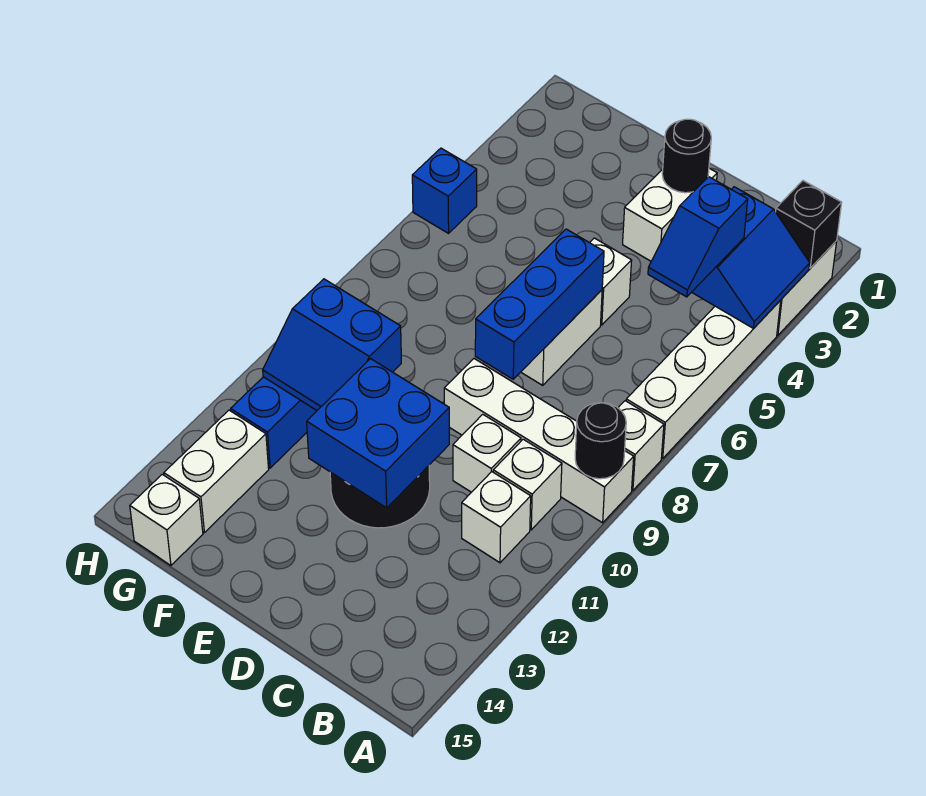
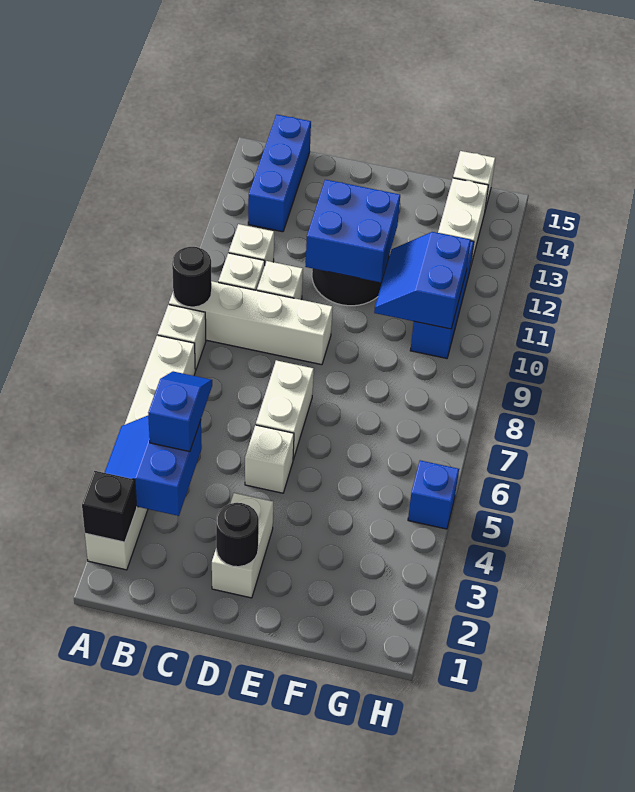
blue 1x3 brick [475,229,604,379] -> blue 1x3 brick moved to [248,115,311,232]
blue 2x2 slope [263,279,401,410] -> blue 2x2 slope turned to [374,232,471,329]

